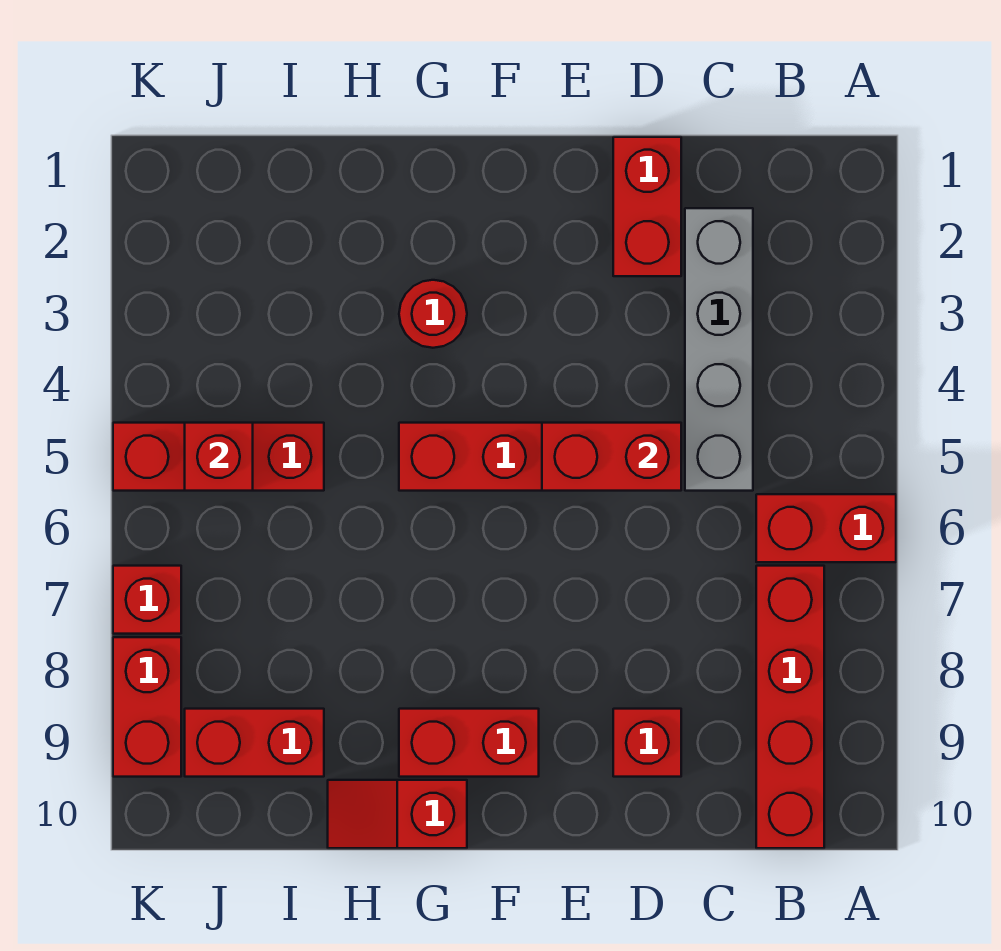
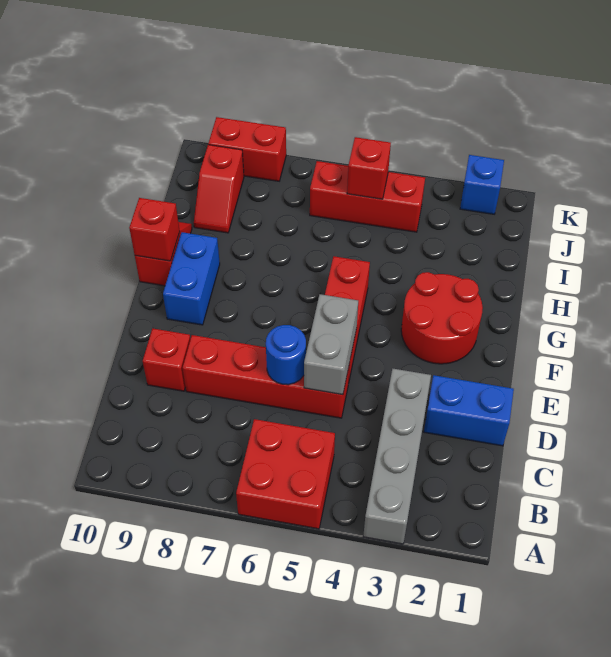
red 1x2 brick [756,494,896,562] -> red 2x2 brick [236,419,335,529]
red 1x4 brick [756,566,824,848] -> red 1x4 brick moved to [183,335,350,418]
grey 1x4 brick [685,208,753,491] -> grey 1x4 brick turned to [363,369,431,544]
red 1x2 brick [613,137,681,276] -> blue 1x2 brick [424,375,514,446]
red 1x2 brick [542,423,681,491] -> grey 1x2 brick [304,294,358,395]
none -> blue 1x1 round brick [266,325,306,385]
red 1x2 brick [399,709,539,777] -> blue 1x2 brick [163,232,220,325]
red 1x1 round brick [399,280,467,348] -> red 2x2 round brick [401,272,483,364]
red 1x3 brick [113,423,324,491] -> red 1x3 brick turned to [310,161,425,232]
red 1x2 brick [185,709,324,777] -> red 1x2 slope [194,145,244,233]
none -> blue 1x1 brick [460,155,504,214]
red 1x1 brick [113,566,181,634] -> red 1x1 brick moved to [129,198,180,261]

